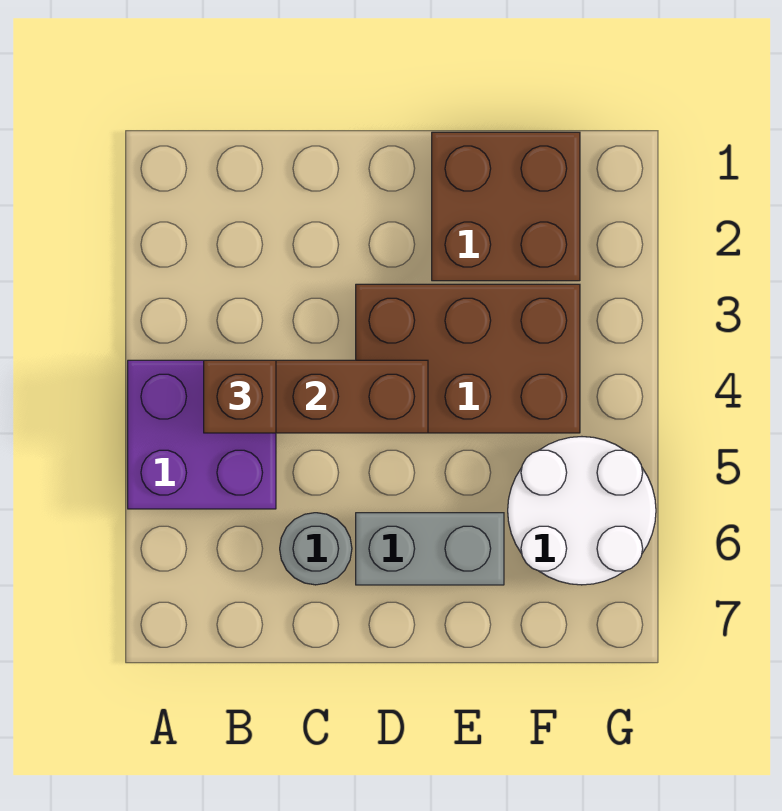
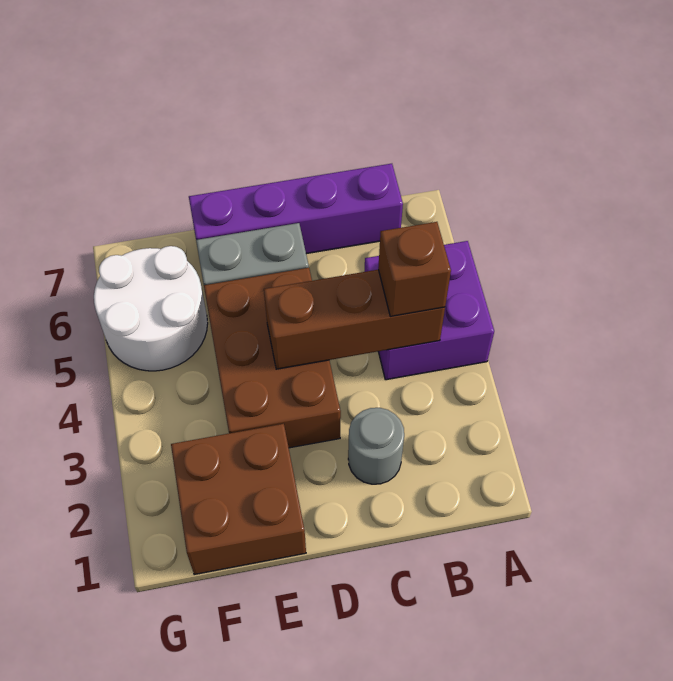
none -> purple 1x4 brick [189,164,403,254]
grey 1x1 round brick [280,513,352,585] -> grey 1x1 round brick moved to [348,408,404,484]
brown 2x3 brick [356,284,580,433] -> brown 2x3 brick turned to [204,268,341,448]

